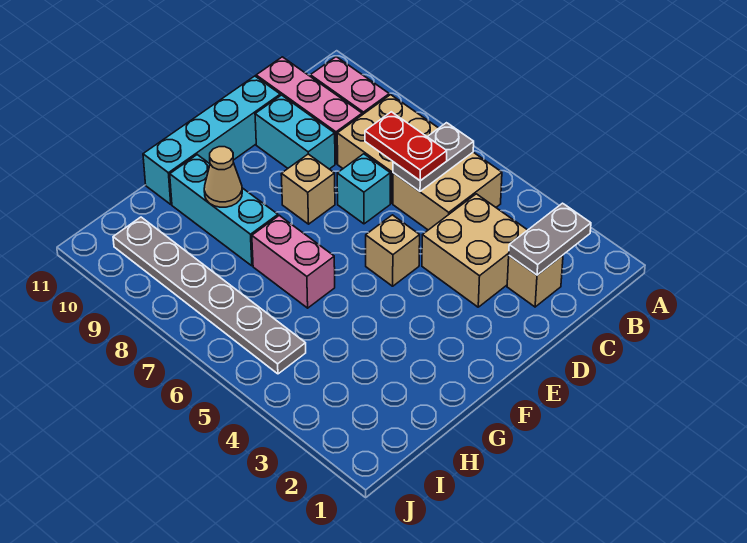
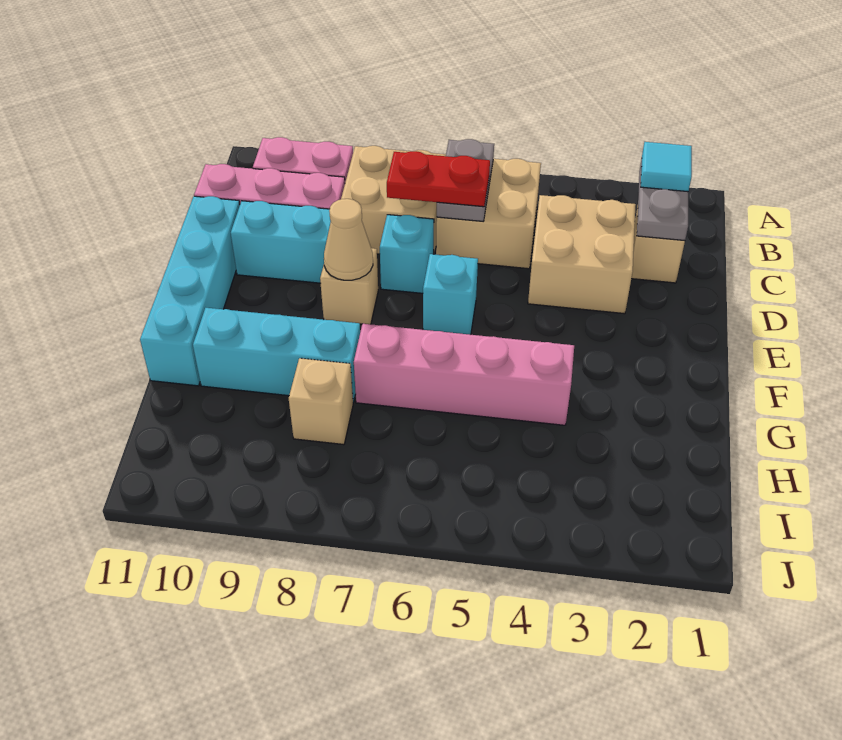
none -> cyan 1x1 tile [641,142,692,192]
tan 1x1 brick [366,215,420,286] -> tan 1x1 brick moved to [289,358,353,445]
none -> cyan 1x1 brick [423,254,478,335]
pink 1x2 brick [252,215,335,308] -> pink 1x4 brick [354,324,574,425]
tan 1x1 cone [204,147,242,207] -> tan 1x1 cone moved to [324,199,373,280]
grey 1x6 plate [113,217,306,374] -> none

